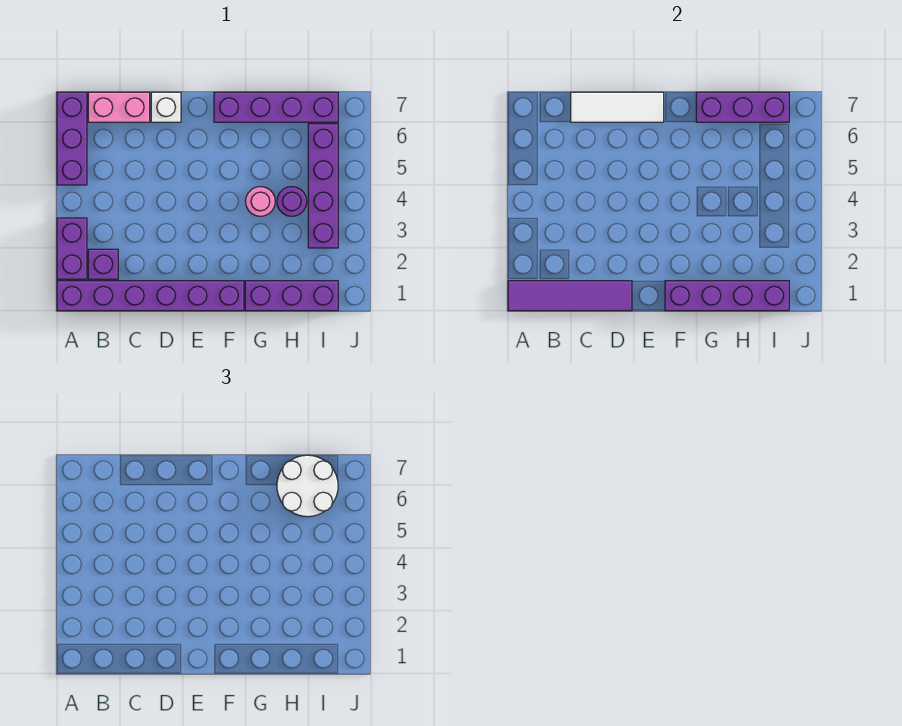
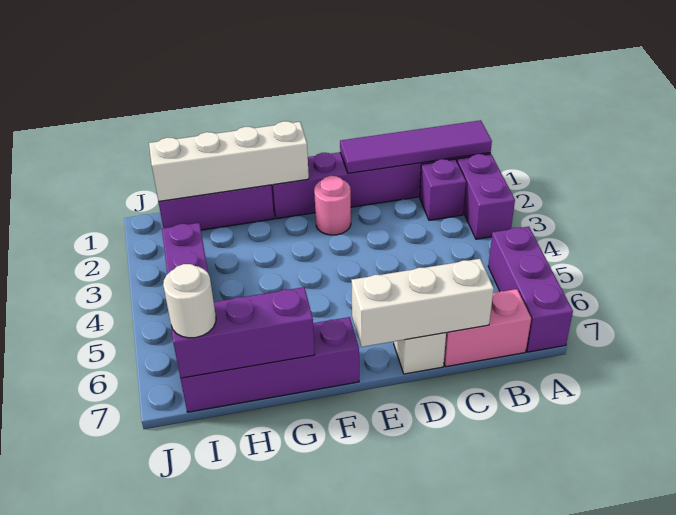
white 1x3 tile [571,92,664,122] -> white 1x3 brick [352,259,494,347]
purple 1x4 brick [665,281,789,311] -> white 1x4 brick [149,121,309,202]
pink 1x1 round brick [245,187,275,216] -> pink 1x1 round brick moved to [314,176,351,235]
purple 1x1 round brick [277,187,307,216] -> none
white 2x2 round brick [277,455,338,517] -> white 1x1 round brick [163,264,216,338]

